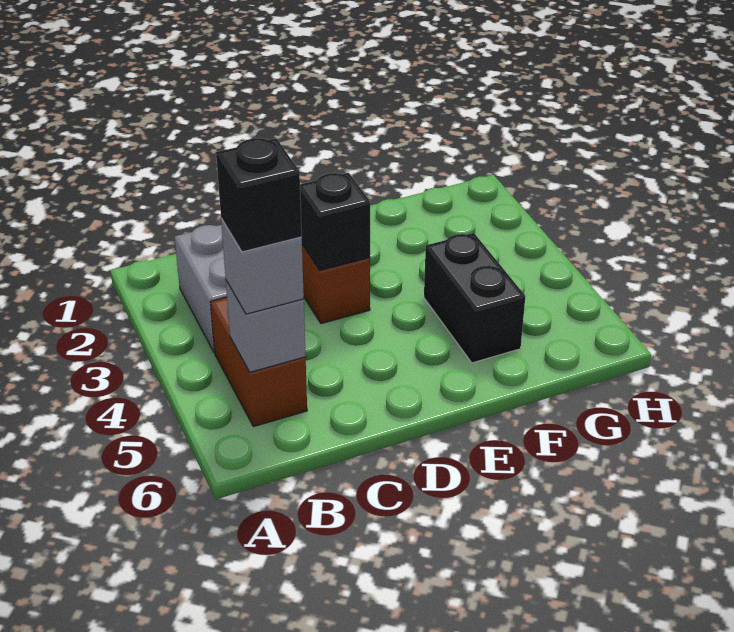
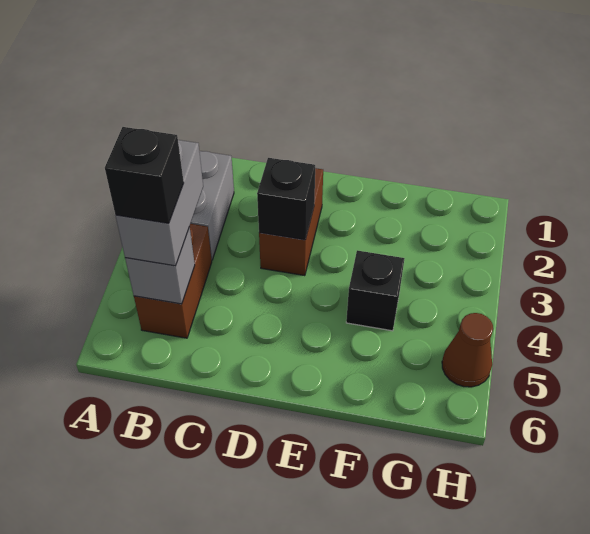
grey 1x1 brick [221,218,304,314] -> grey 1x2 brick [116,140,203,266]
black 1x2 brick [424,233,525,363] -> black 1x1 brick [346,250,405,331]
none -> brown 1x1 cone [442,313,493,387]

